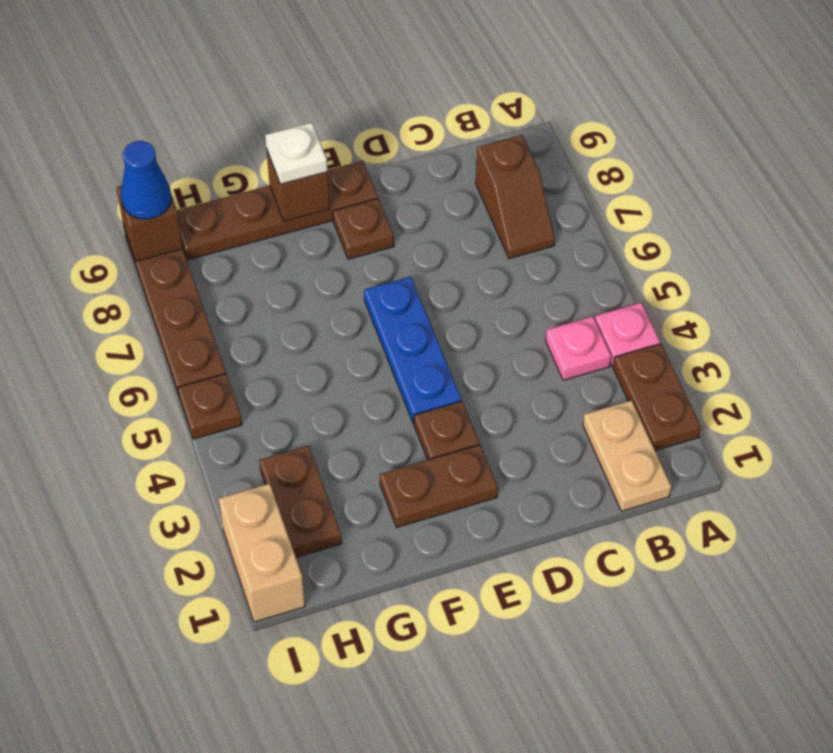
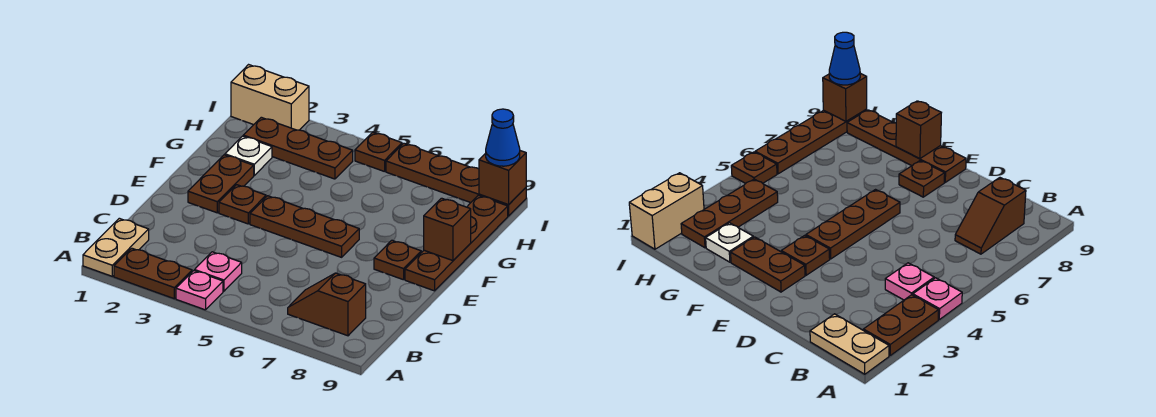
tan 1x2 plate [583,400,671,511] -> tan 1x2 plate turned to [83,218,149,276]
blue 1x3 plate [364,277,462,424] -> brown 1x3 plate [250,196,359,257]
white 1x1 plate [265,123,328,184] -> white 1x1 plate moved to [225,136,272,175]
brown 1x2 plate [259,446,342,557] -> brown 1x3 plate [243,117,353,179]

